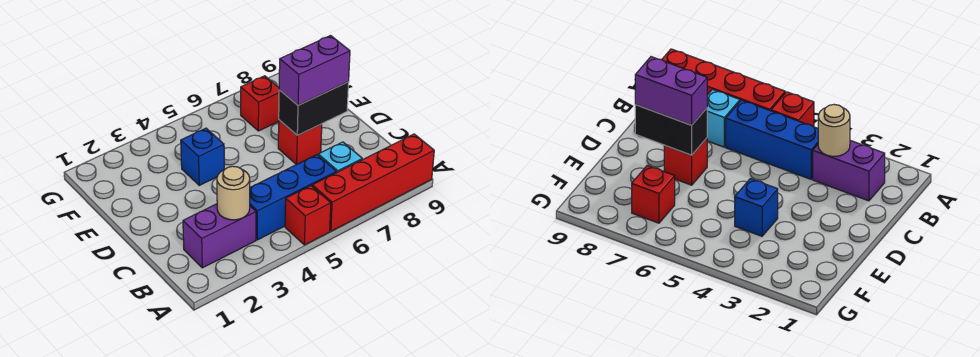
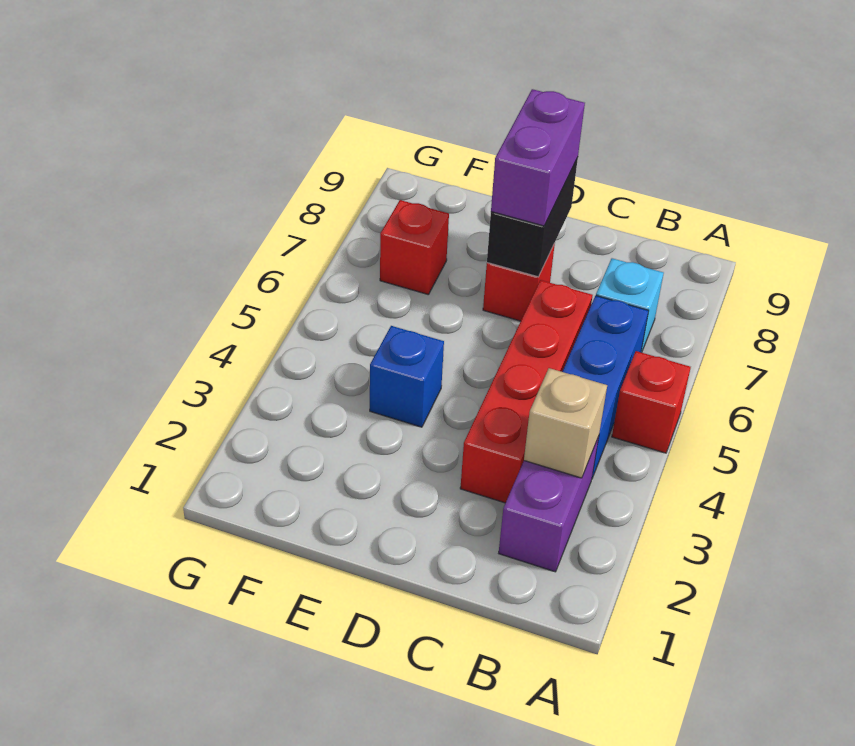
red 1x4 brick [312,134,434,231] -> red 1x4 brick moved to [460,280,593,503]
tan 1x1 round brick [217,166,250,220] -> tan 1x1 brick [524,368,607,478]

